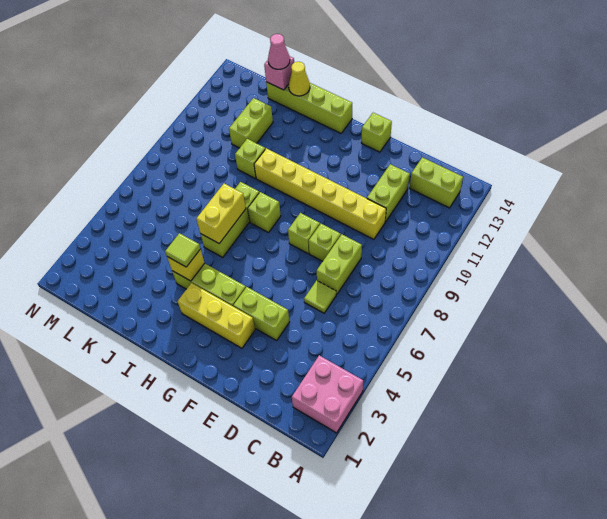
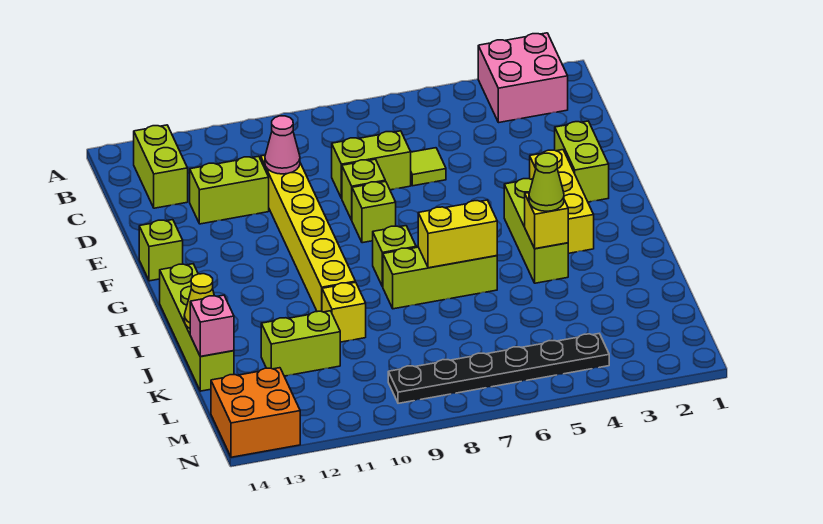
lime 1x2 brick [233,287,289,341] -> lime 1x2 brick moved to [555,121,609,202]
lime 1x1 tile [165,233,200,267] -> lime 1x1 cone [529,153,564,211]
lime 1x1 brick [235,139,265,178] -> yellow 1x1 brick [322,282,366,342]
pink 1x1 cone [268,34,290,69] -> pink 1x1 cone moved to [265,116,300,174]
none -> black 1x6 plate [388,334,609,403]
none -> orange 2x2 brick [211,368,300,457]

